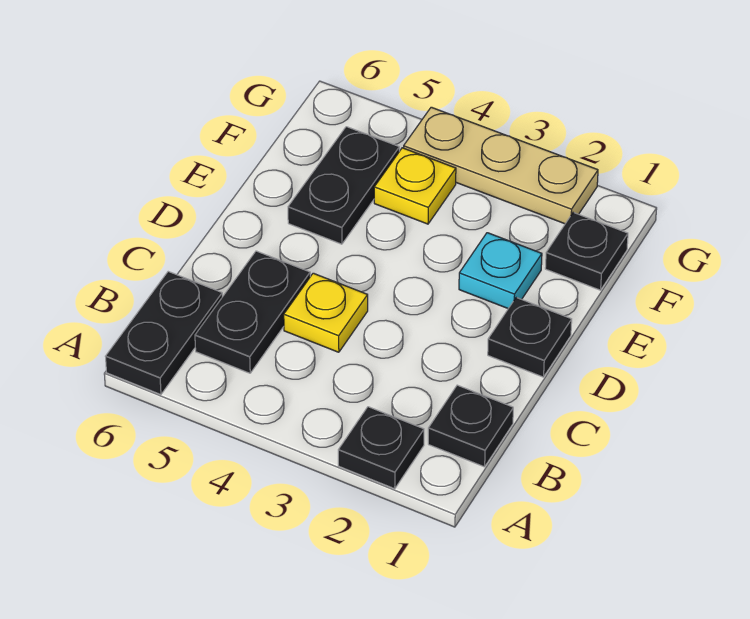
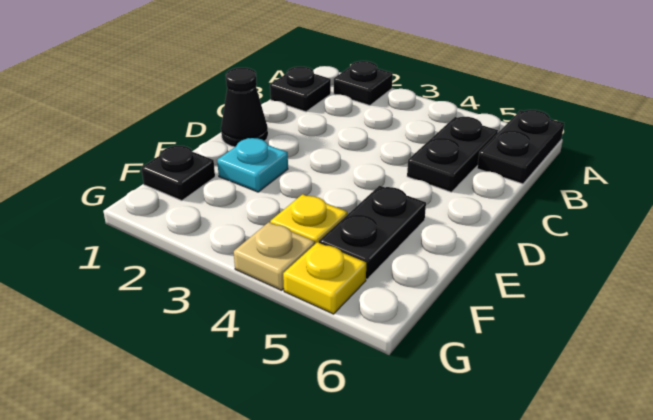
yellow 1x1 plate [284,273,368,352] -> yellow 1x1 plate moved to [283,242,366,314]
black 1x1 plate [488,298,572,377] -> black 1x1 cone [221,68,268,147]
tan 1x3 plate [404,107,598,224] -> tan 1x1 plate [234,222,315,290]

